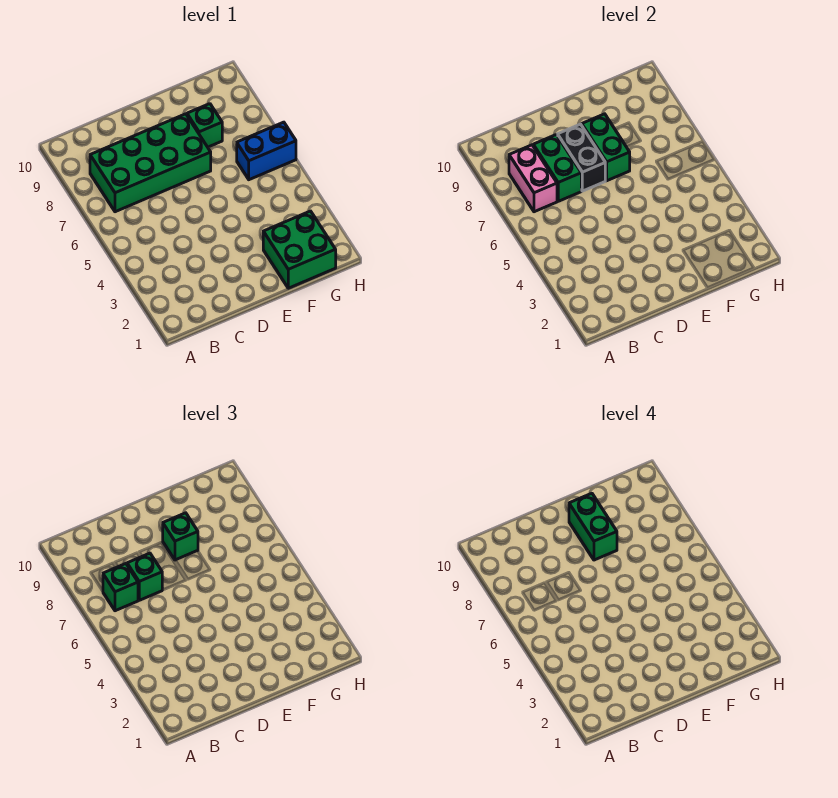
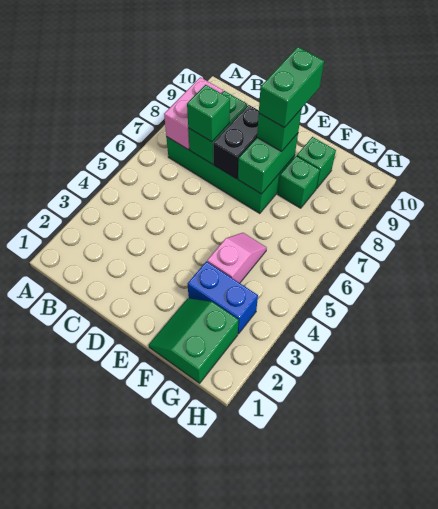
green 1x1 brick [103,564,138,611] -> green 1x1 brick moved to [297,137,336,188]
green 2x2 brick [263,211,336,288] -> green 2x2 slope [149,298,239,383]
none -> pink 1x2 slope [207,233,267,283]
blue 1x2 brick [237,122,296,180] -> blue 1x2 brick moved to [188,261,258,334]

